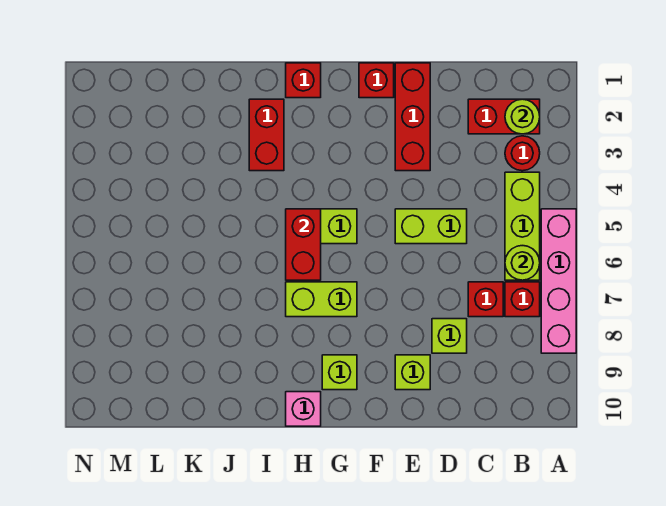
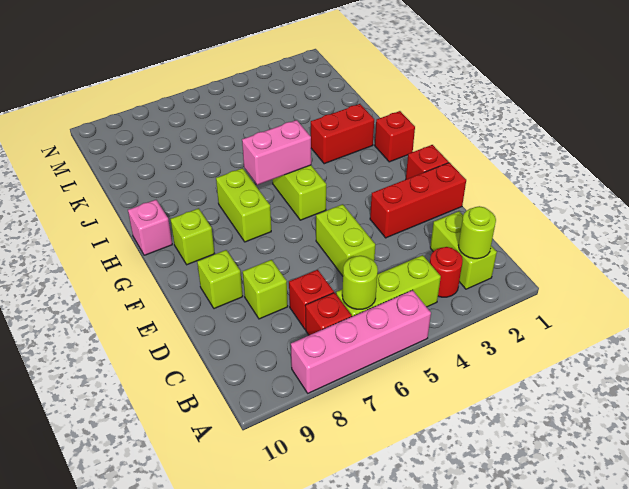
red 1x2 brick [468,99,540,134] -> lime 1x2 brick [430,211,497,289]
red 1x2 brick [286,209,321,280] -> pink 1x2 brick [242,120,311,185]

